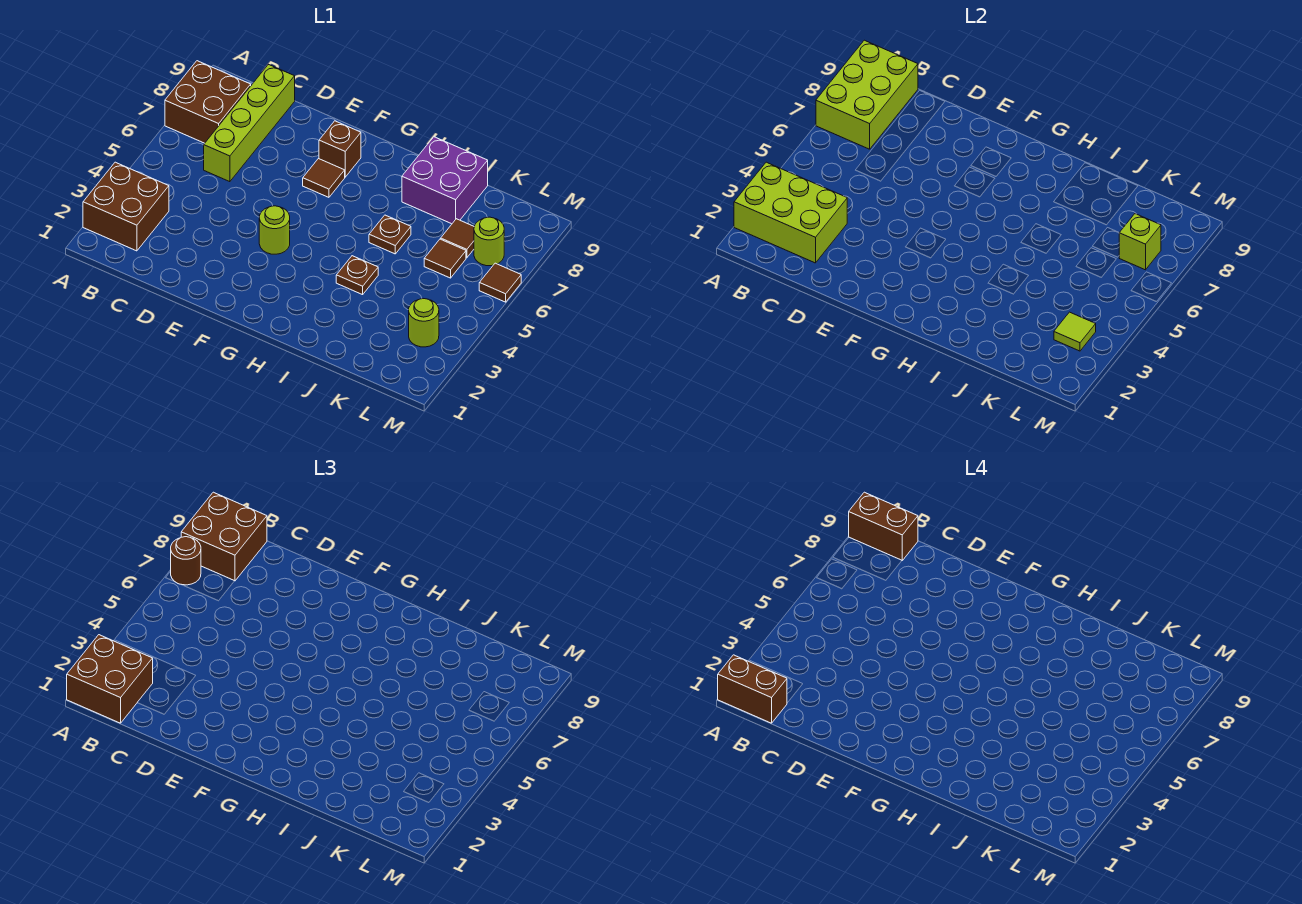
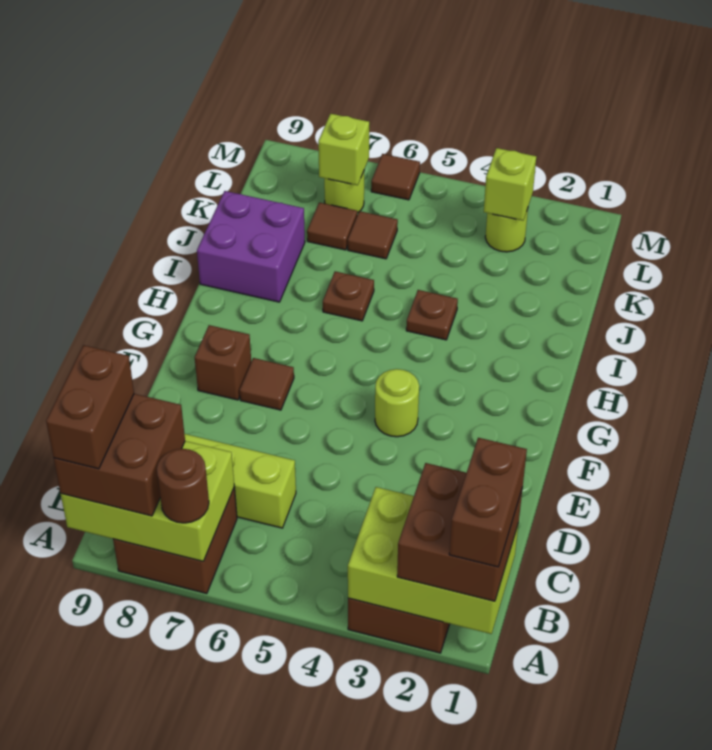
lime 2x3 brick [734,162,847,263] -> lime 2x3 brick turned to [348,487,519,634]
lime 1x1 tile [1054,312,1096,351] -> lime 1x1 brick [484,148,536,221]

